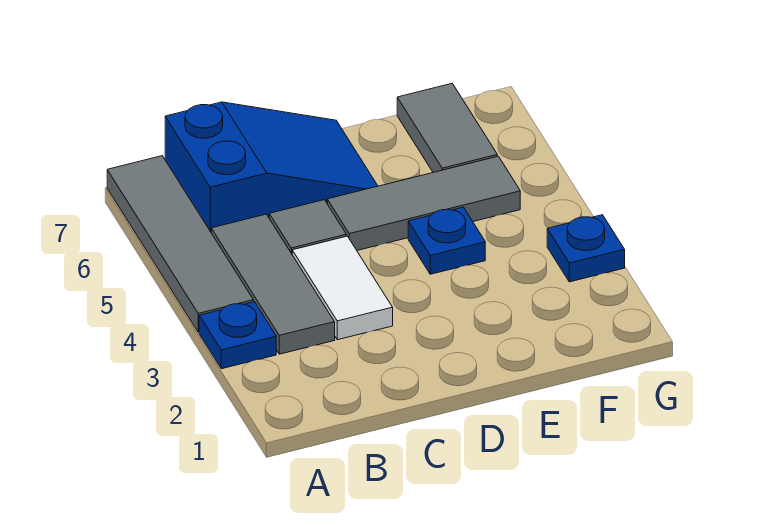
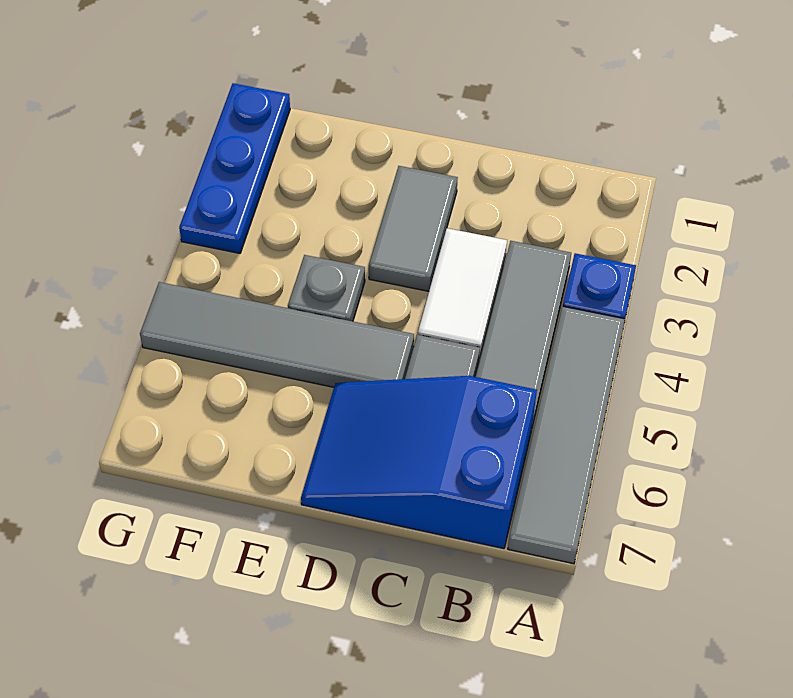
grey 1x3 tile [327,156,520,250] -> grey 1x4 tile [140,282,414,387]
blue 1x1 plate [408,207,485,274] -> grey 1x1 plate [288,255,365,321]
grey 1x2 tile [397,84,497,172] -> grey 1x2 tile moved to [369,166,458,291]
blue 1x1 plate [547,215,625,282] -> blue 1x3 plate [179,83,290,253]

